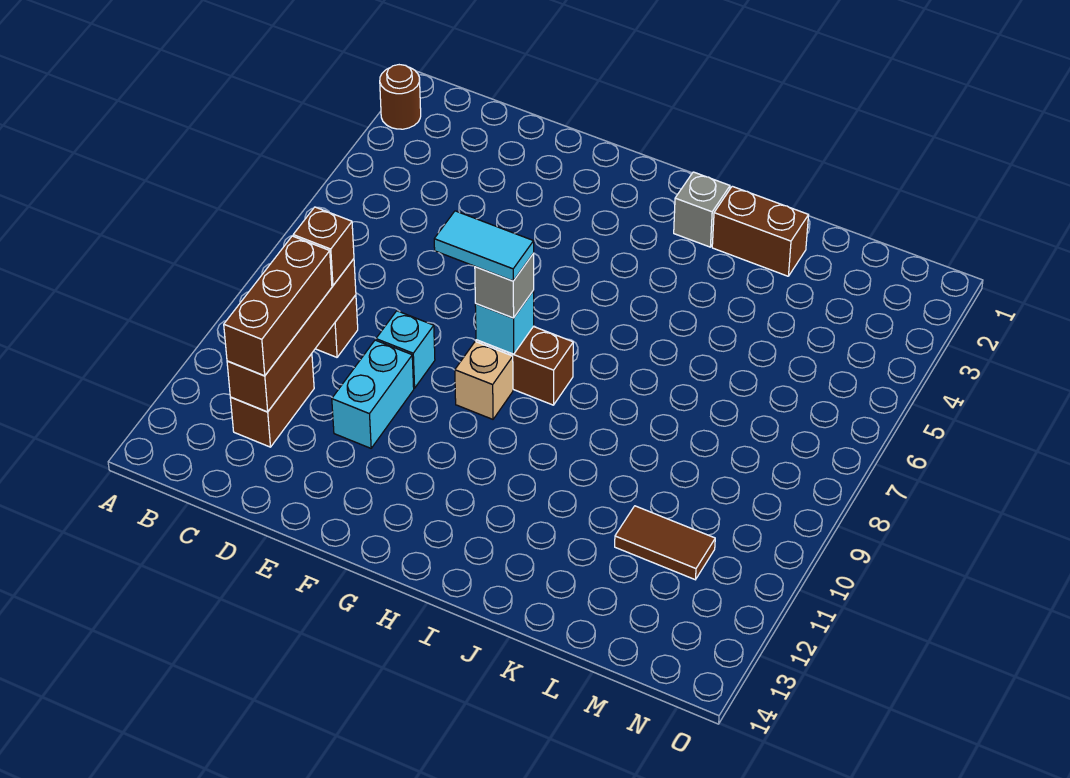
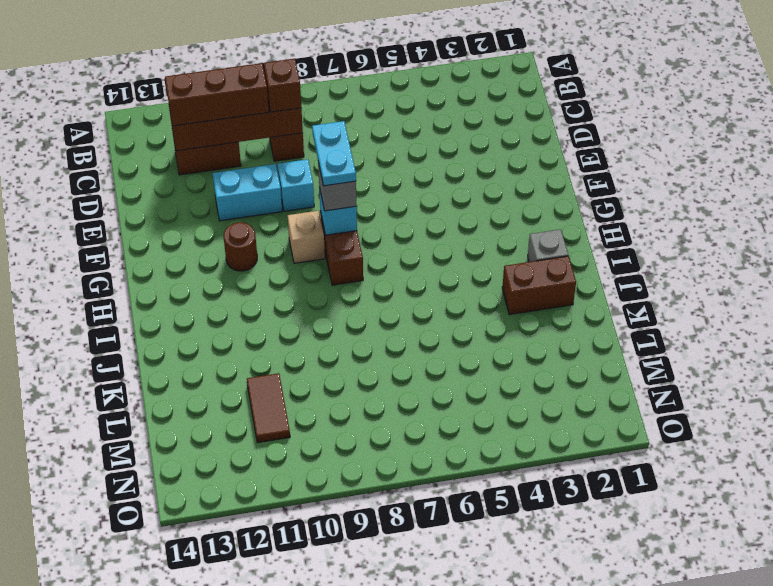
brown 1x1 round brick [380,65,421,129] -> brown 1x1 round brick moved to [224,222,257,271]
cyan 1x2 tile [434,211,534,281] -> cyan 1x2 plate [312,121,356,186]
brown 1x2 brick [712,186,809,276] -> brown 1x2 brick turned to [502,256,576,315]

